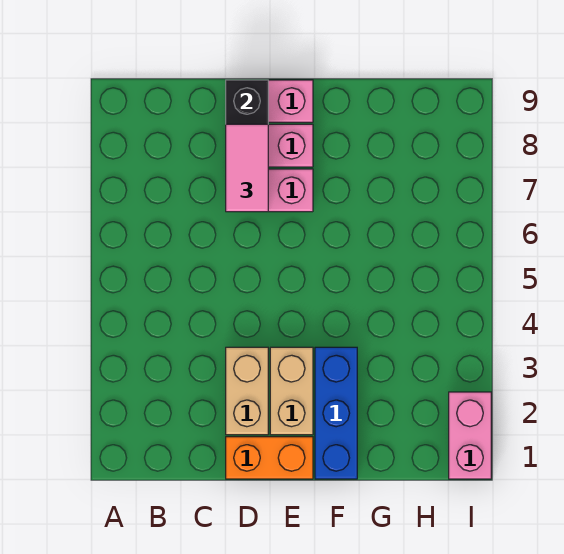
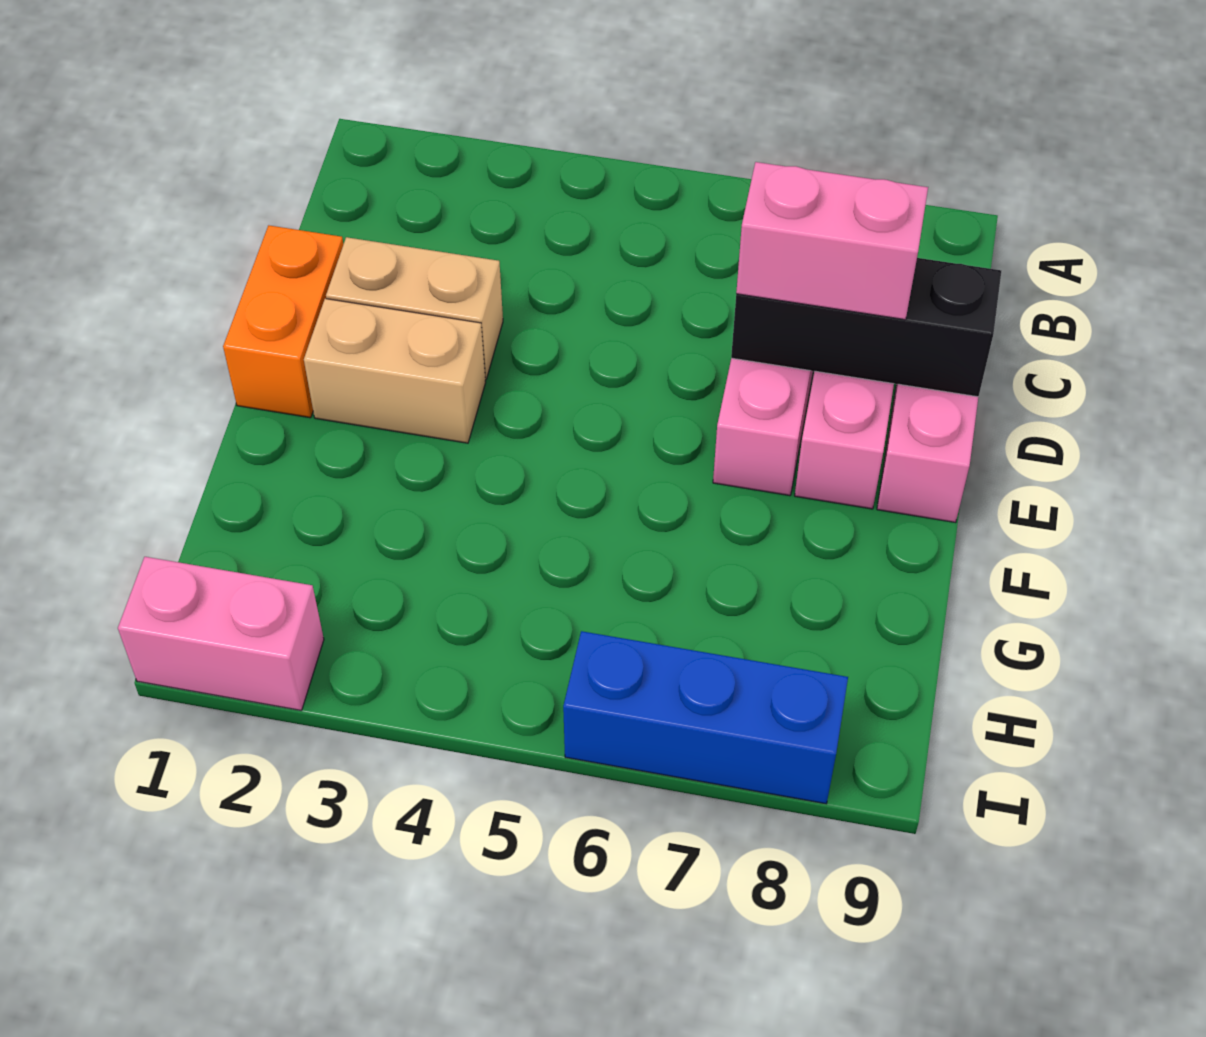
pink 1x2 tile [226,124,268,212] -> pink 1x2 brick [736,162,928,320]
blue 1x3 brick [315,347,357,479] -> blue 1x3 brick moved to [563,631,848,804]

